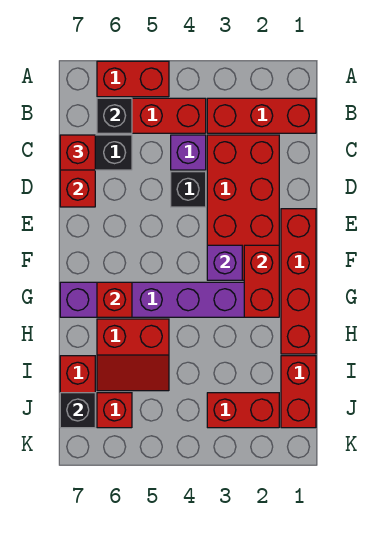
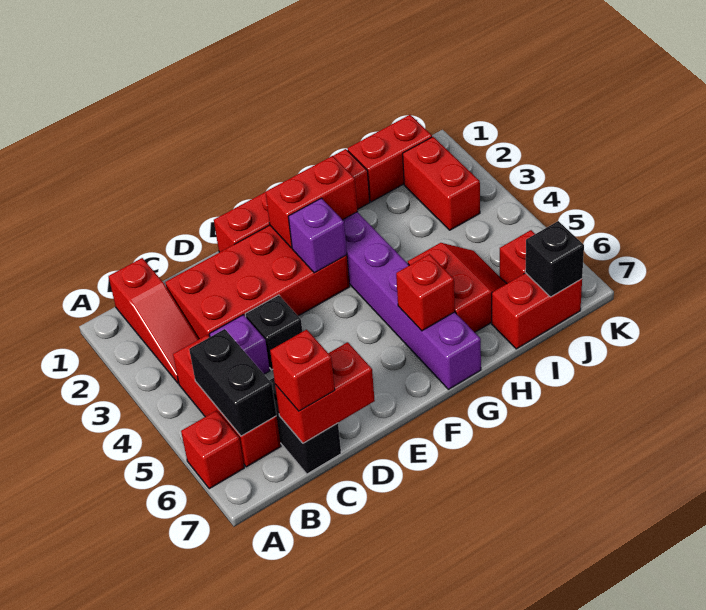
red 1x2 brick [97,61,169,97] -> red 1x1 brick [181,410,244,489]
red 1x3 brick [207,98,316,133] -> red 1x3 slope [109,258,199,384]
black 1x1 brick [97,98,132,133] -> black 1x2 brick [189,329,276,436]

